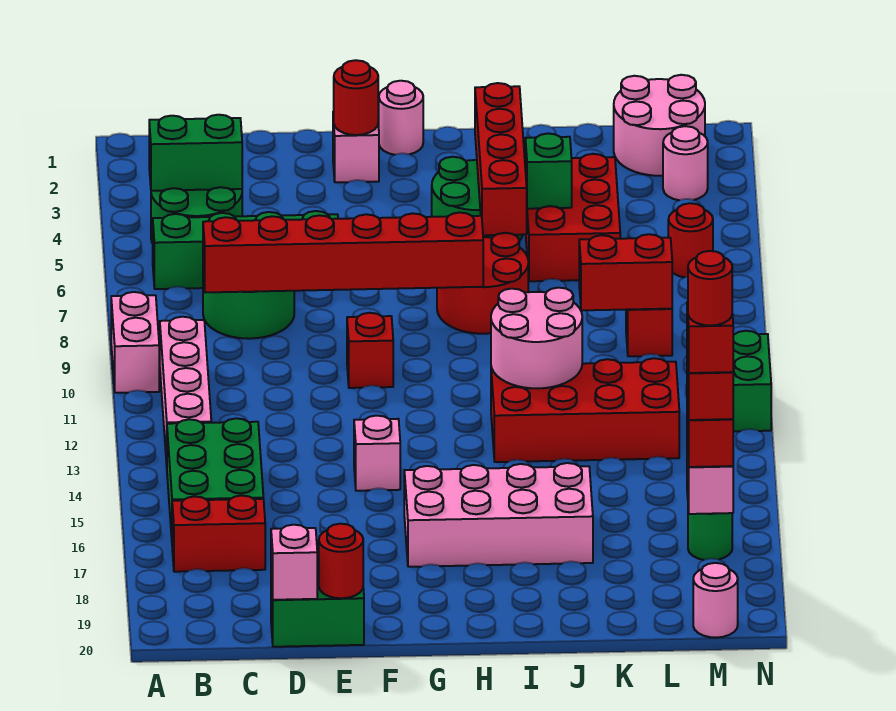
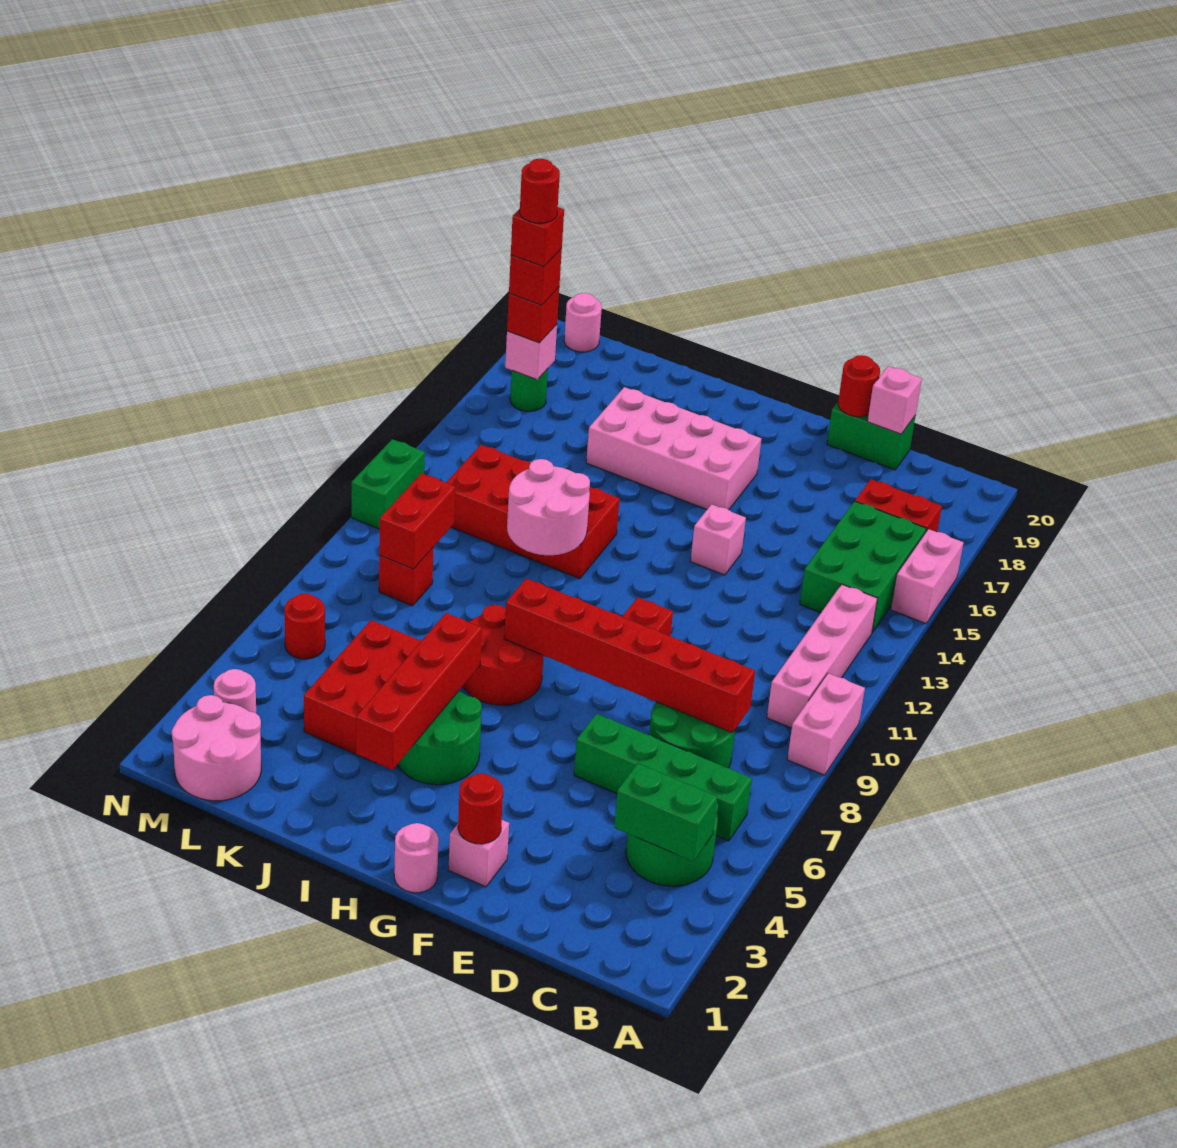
none -> pink 1x2 brick [891,529,964,623]
green 1x1 brick [525,134,572,209] -> none
red 1x2 brick [579,234,672,310] -> red 1x2 brick turned to [379,473,455,569]

